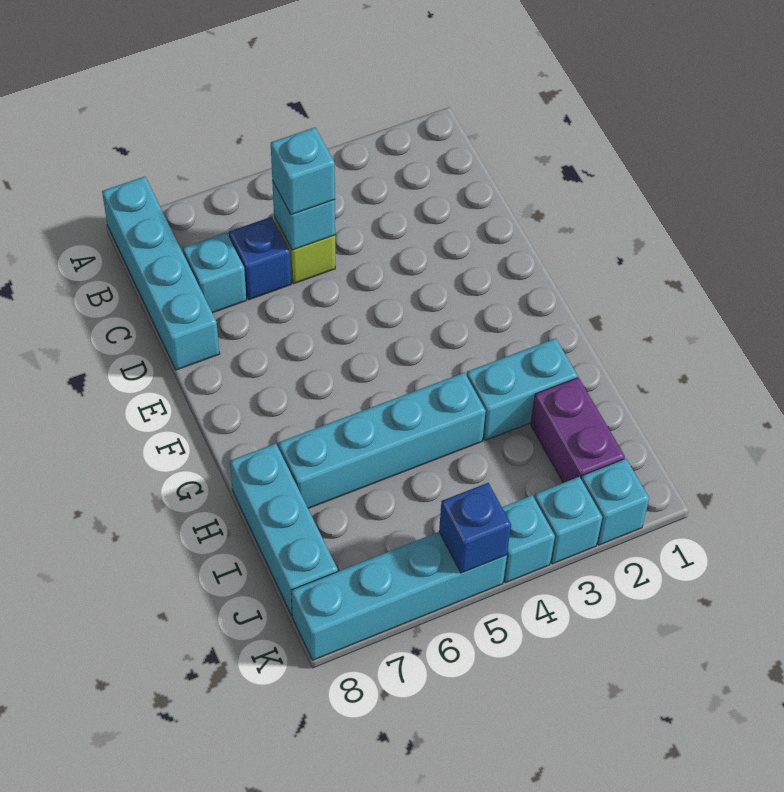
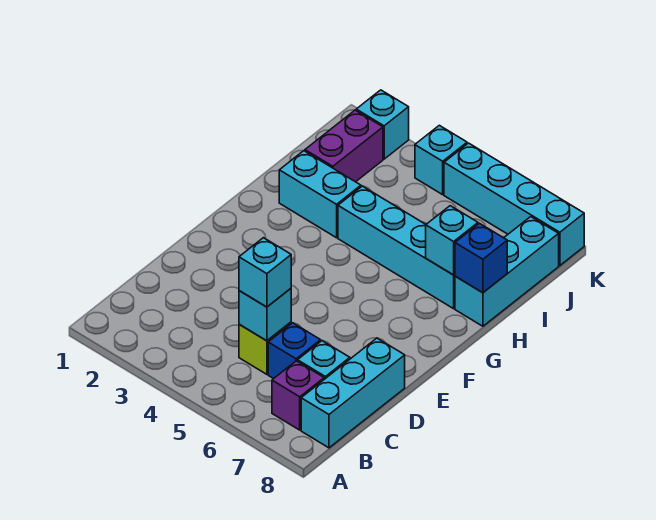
cyan 1x4 brick [102,177,220,370] -> cyan 1x3 brick [301,338,405,448]
none -> purple 1x1 brick [272,361,324,430]
cyan 1x1 brick [534,477,602,564] -> cyan 1x1 brick moved to [426,206,478,275]
blue 1x1 brick [439,483,511,573] -> blue 1x1 brick moved to [455,223,507,293]

